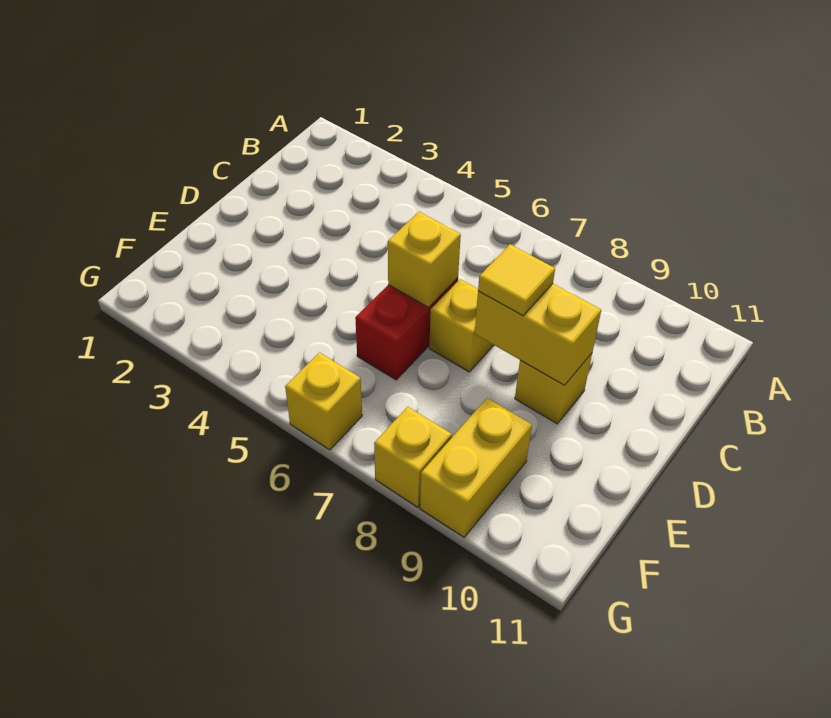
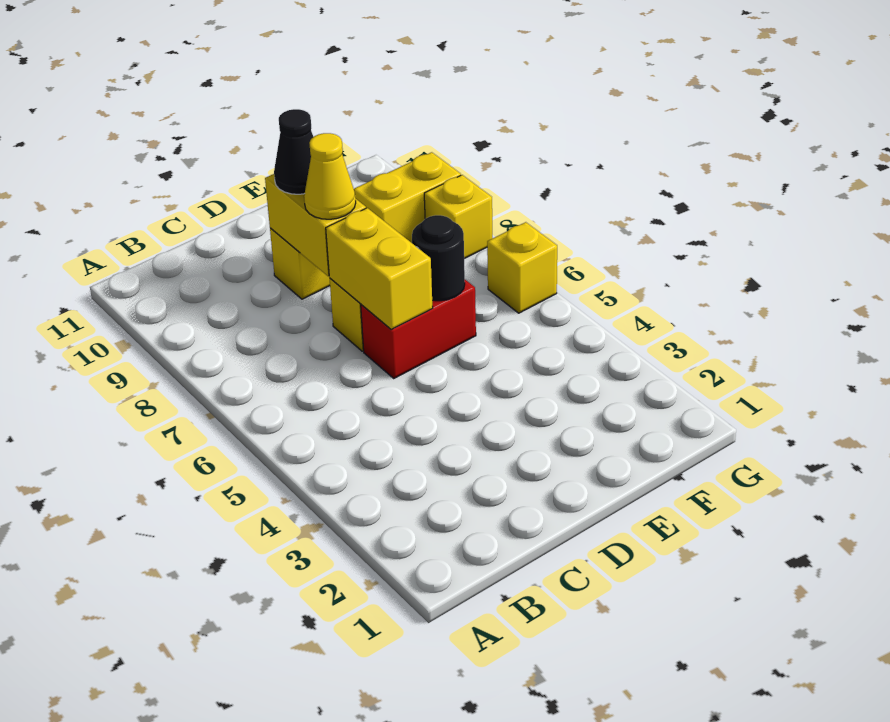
yellow 1x1 brick [388,212,461,307] -> yellow 1x2 brick [326,208,433,329]
yellow 1x1 tile [478,244,555,316] -> yellow 1x1 cone [304,133,356,219]
none -> black 1x1 cone [274,109,313,194]
none -> black 1x1 round brick [412,215,465,301]

